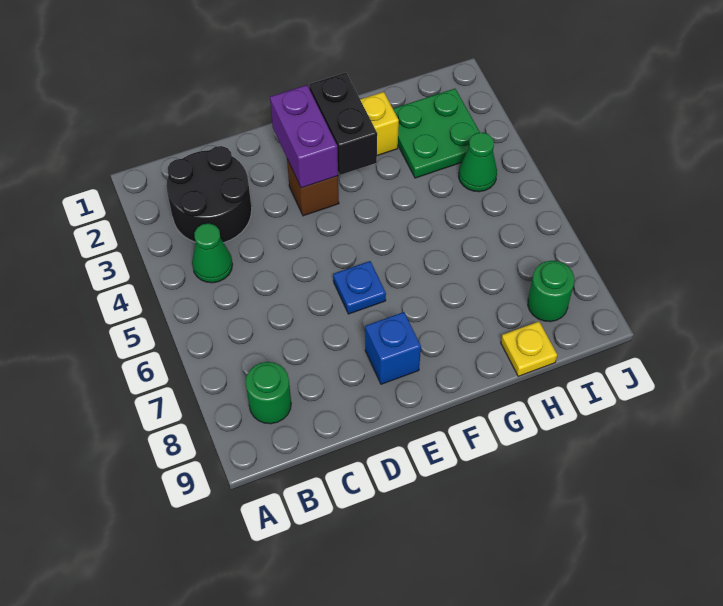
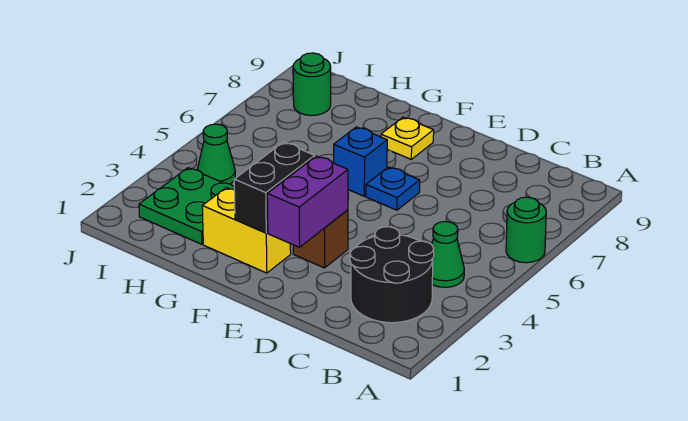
green 1x1 round brick [246,362,291,424] -> green 1x1 round brick moved to [506,197,546,263]
blue 1x1 brick [365,312,421,384] -> blue 1x1 brick moved to [334,127,387,196]
yellow 1x1 plate [501,322,557,376] -> yellow 1x1 plate moved to [381,117,434,159]

